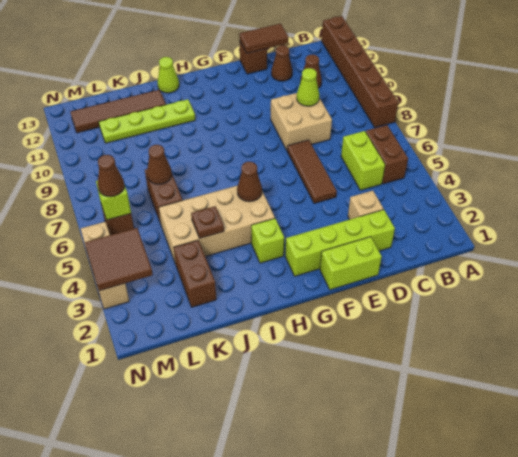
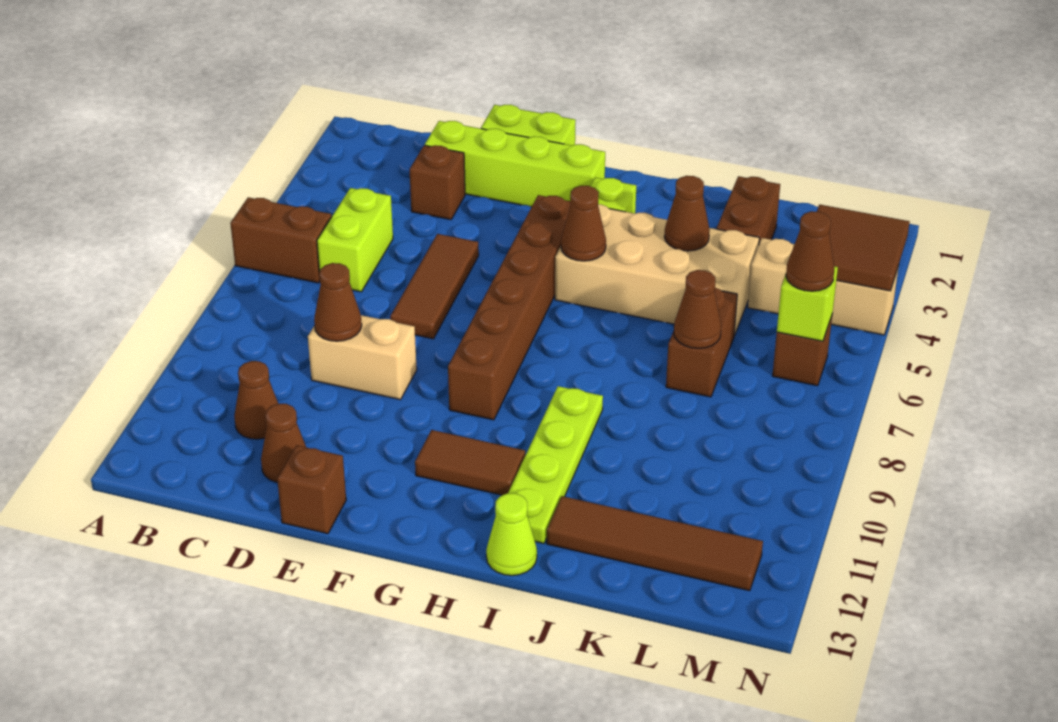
brown 1x6 brick [321,16,398,127] -> brown 1x6 brick moved to [448,195,570,420]
brown 1x2 brick [366,125,408,184] -> brown 1x2 brick turned to [230,197,332,283]
tan 1x1 brick [348,191,383,219] -> brown 1x1 brick [410,145,465,220]
tan 2x2 brick [271,93,332,150] -> tan 1x2 brick [308,315,417,400]
lime 1x1 cone [297,68,319,106] -> brown 1x1 cone [314,263,362,341]
brown 1x2 tile [239,23,288,53] -> brown 1x2 tile moved to [415,430,525,495]
lime 1x4 plate [99,99,195,143] -> lime 1x4 plate turned to [508,386,603,544]
brown 1x1 plate [191,206,224,238] -> brown 1x1 cone [664,176,710,251]
tan 1x3 brick [81,222,129,309] -> tan 1x3 brick turned to [748,238,899,335]

